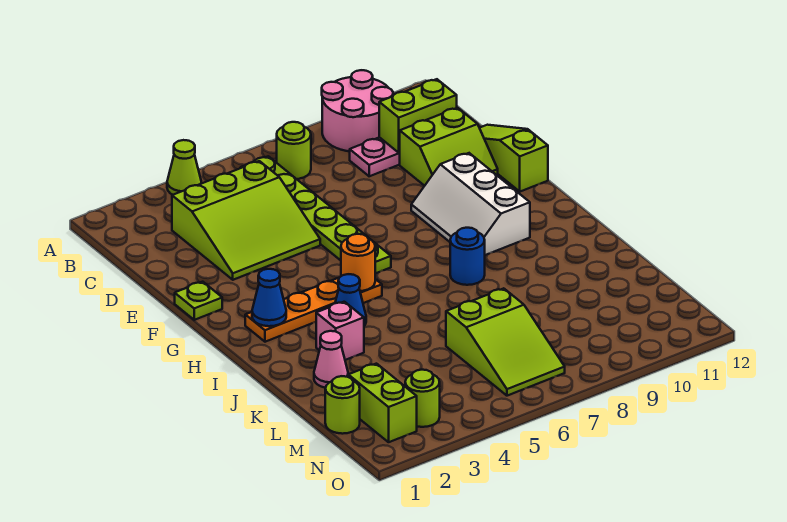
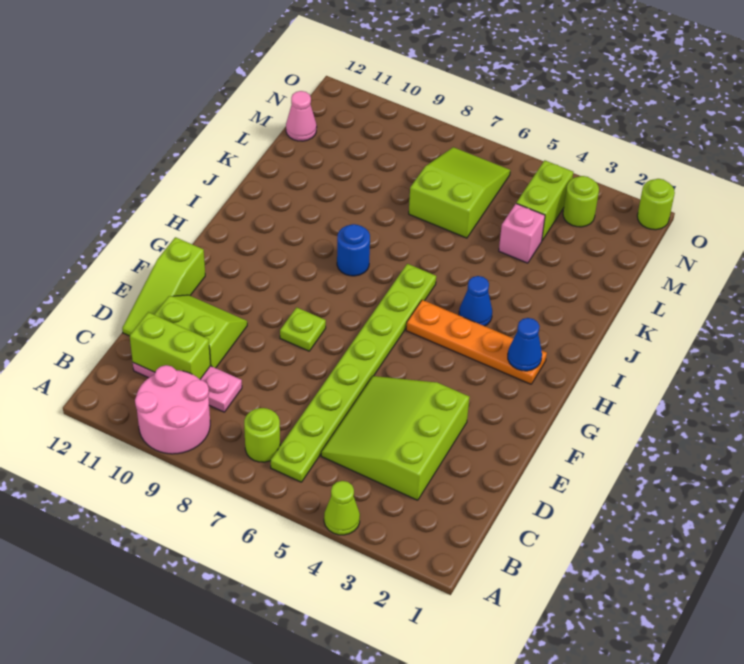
lime 1x6 plate [241,156,391,274] -> lime 1x8 plate [271,264,436,482]
lime 3x3 slope [172,161,320,280] -> lime 3x3 slope turned to [321,376,469,500]
lime 1x1 plate [175,282,222,320] -> lime 1x1 plate moved to [280,307,326,351]
white 2x3 slope [411,153,530,255] -> none
orange 1x1 round brick [341,234,375,291] -> none
pink 1x1 brick [316,302,364,360] -> pink 1x1 brick moved to [499,204,545,263]
pink 1x1 cone [314,331,348,388] -> pink 1x1 cone moved to [286,91,317,141]
lime 1x1 round brick [325,376,360,434] -> lime 1x1 round brick moved to [637,179,675,230]
lime 1x2 brick [348,364,417,442] -> lime 1x2 brick moved to [516,160,573,240]

